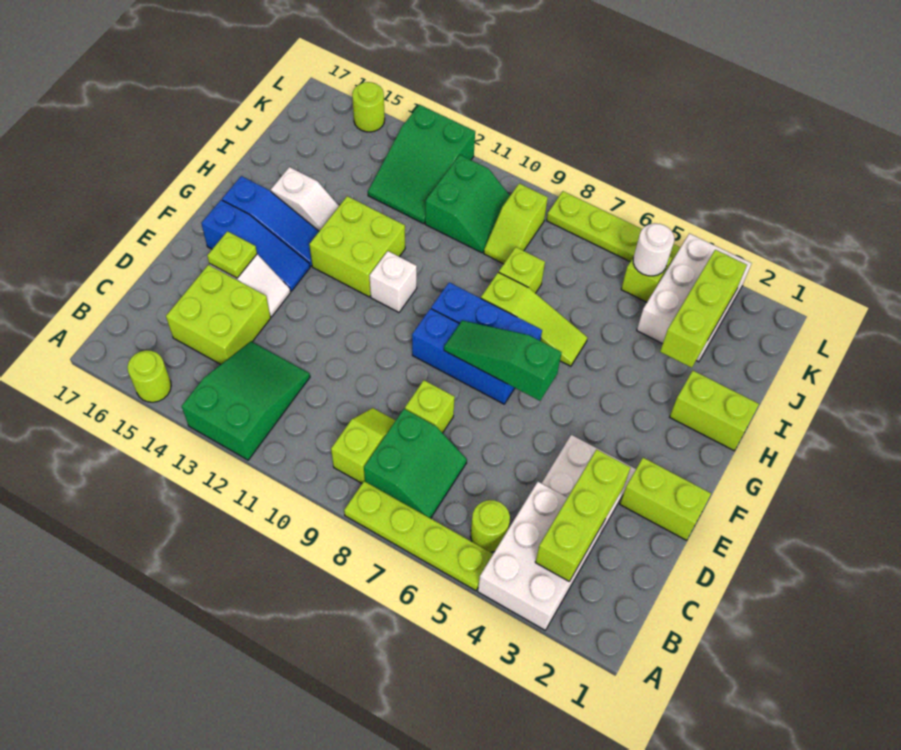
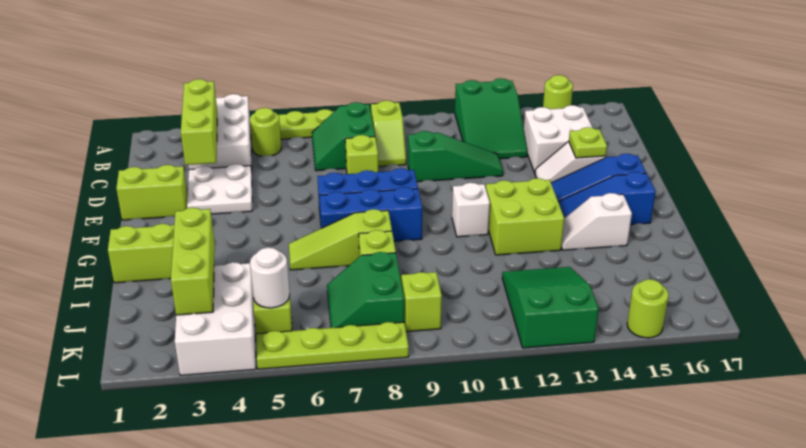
lime 2x2 brick [166,265,271,365] -> white 2x2 brick [524,105,593,173]
green 1x3 slope [444,320,562,401] -> green 1x3 slope moved to [408,131,503,182]
green 2x2 slope [425,155,510,253] -> green 2x2 slope moved to [327,252,404,328]

